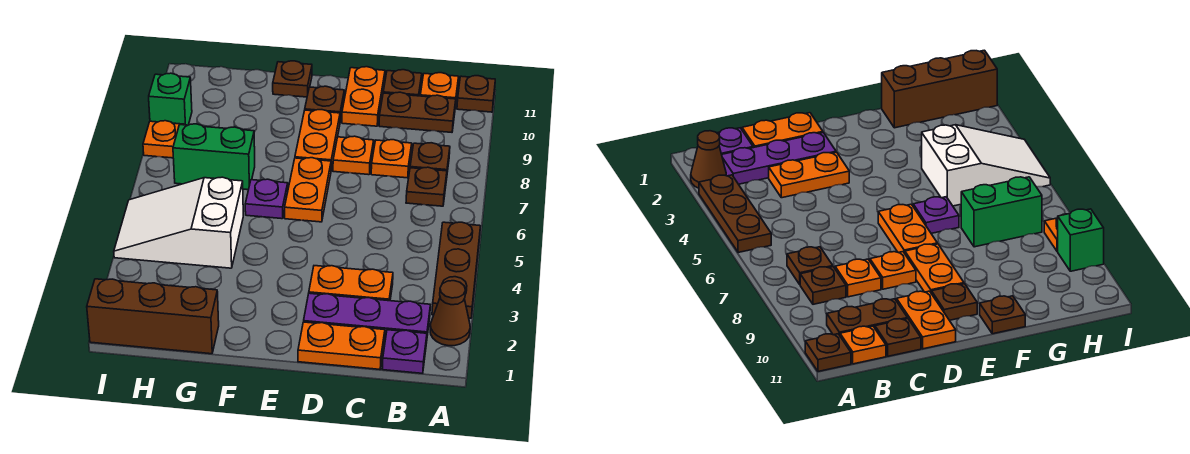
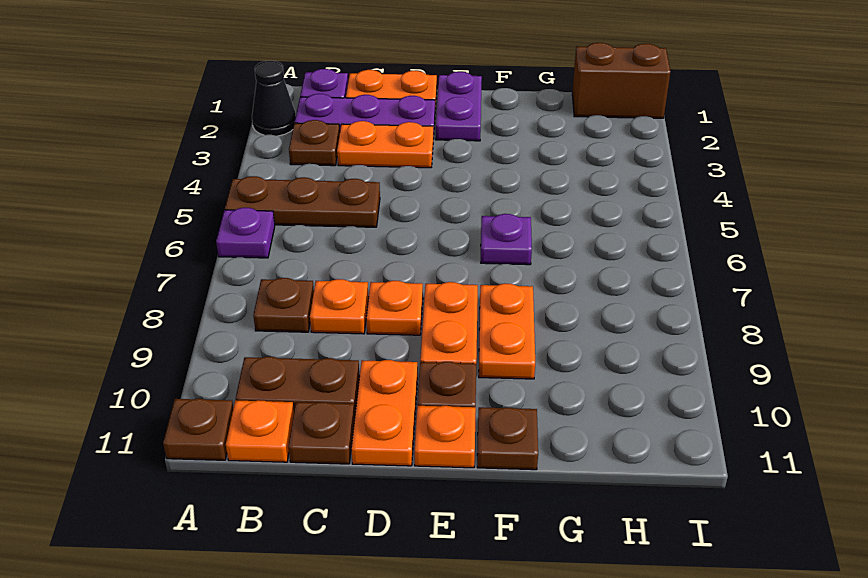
brown 1x1 cone [430,281,470,346] -> black 1x1 cone [252,61,296,136]
brown 1x3 plate [432,222,480,318] -> brown 1x3 plate turned to [225,176,380,227]
none -> purple 1x1 plate [216,208,275,258]
brown 1x1 plate [406,167,447,206] -> brown 1x1 plate moved to [289,120,340,166]
none -> purple 1x2 plate [436,72,482,141]
orange 1x2 plate [285,158,331,222] -> orange 1x2 plate moved to [479,283,535,379]
brown 1x3 brick [87,279,219,354] -> brown 1x2 brick [572,43,670,118]
white 2x3 slope [114,177,243,268] -> none
green 1x2 brick [173,124,255,190] -> none
orange 1x1 plate [143,121,185,158] -> orange 1x1 plate moved to [415,406,476,468]
green 1x1 brick [149,73,192,125] -> none

